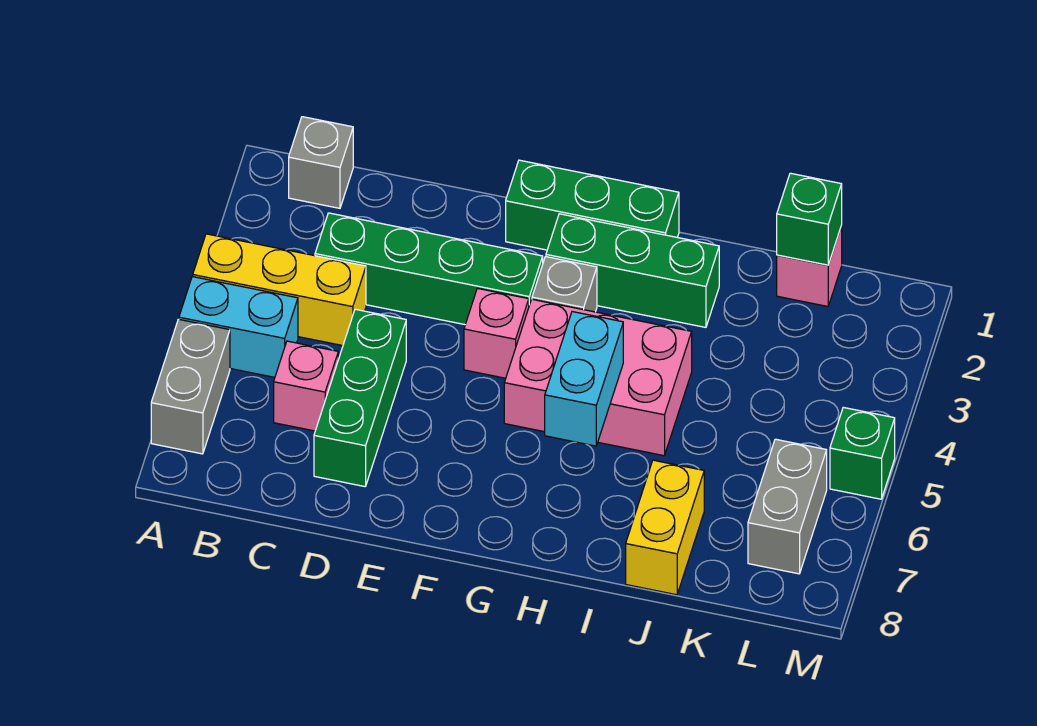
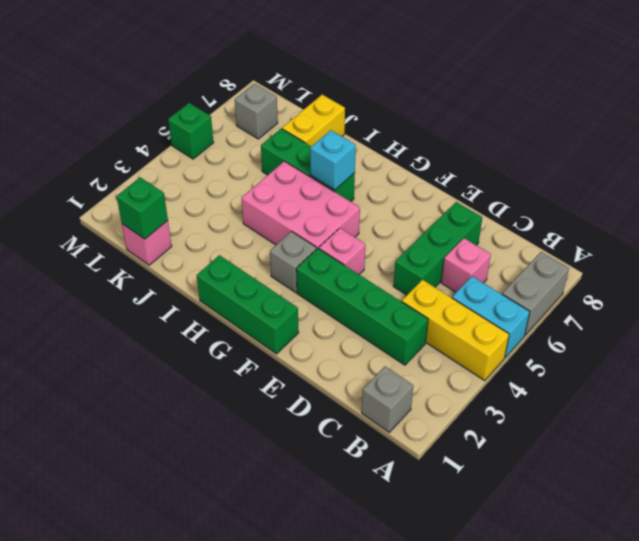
green 1x3 brick [546,214,719,327] -> green 1x3 brick moved to [261,129,355,202]
cyan 1x2 brick [545,312,623,446] -> cyan 1x1 brick [310,130,356,190]
grey 1x2 brick [748,439,827,574] -> grey 1x1 brick [235,84,278,139]

